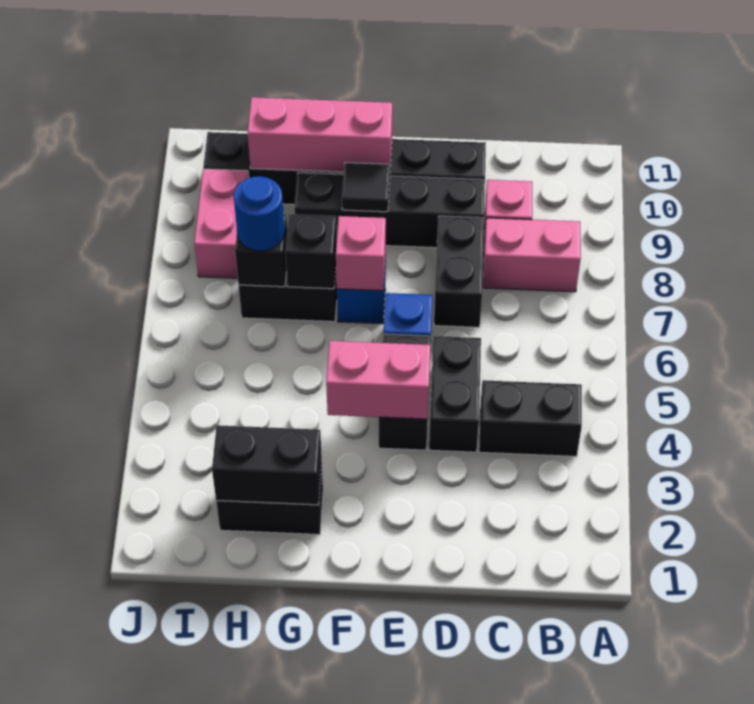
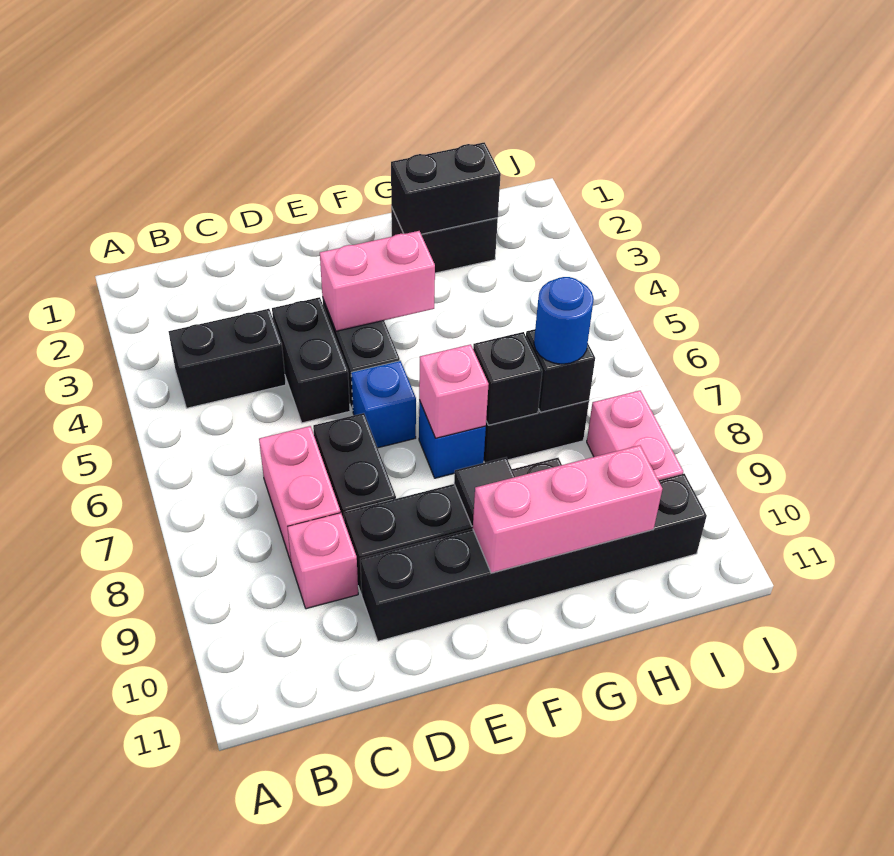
pink 1x2 brick [483,218,581,292] -> pink 1x2 brick turned to [259,426,341,561]

